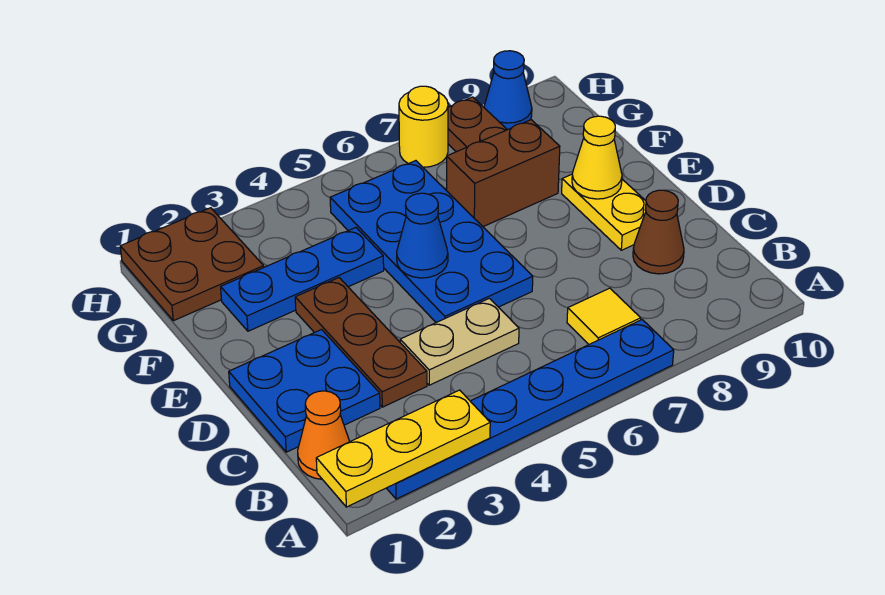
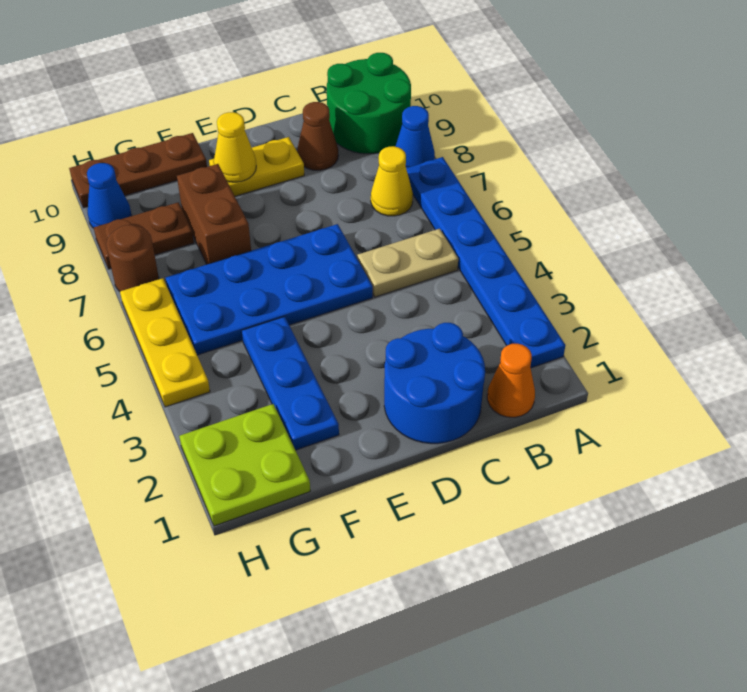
yellow 1x3 plate [316,390,490,507] -> yellow 1x3 plate moved to [120,278,210,407]
none -> green 2x2 round brick [327,53,411,154]
yellow 1x1 tile [567,288,641,344] -> yellow 1x1 cone [371,146,413,216]
blue 2x2 plate [229,330,380,452] -> blue 2x2 round brick [384,323,485,444]
brown 1x3 plate [295,278,427,407] -> brown 1x3 plate moved to [69,133,207,208]
tan 1x2 plate [400,298,519,385] -> tan 1x2 plate turned to [357,229,458,297]
blue 1x1 cone [397,193,448,278] -> blue 1x1 cone moved to [395,106,435,168]
brown 2x2 plate [120,208,264,321] -> lime 2x2 plate [179,404,310,526]
yellow 1x1 round brick [399,86,448,167] -> brown 1x1 round brick [106,225,159,291]

